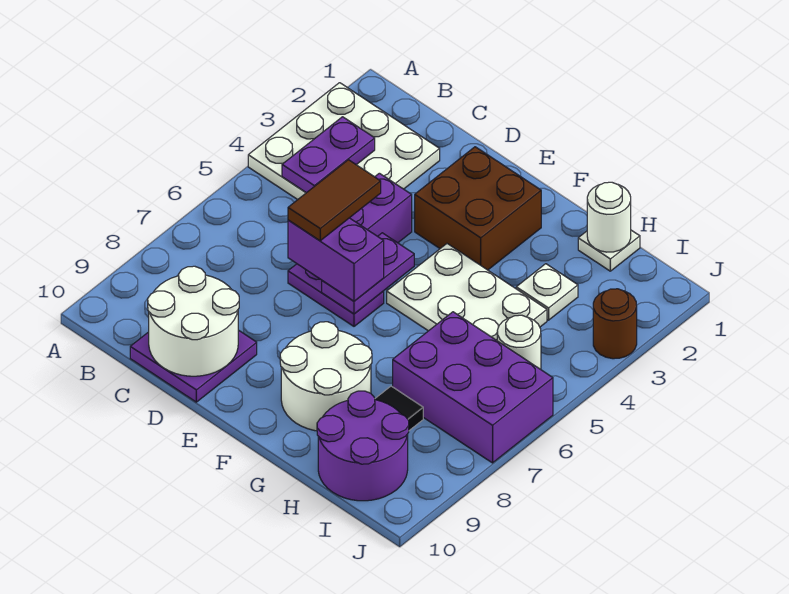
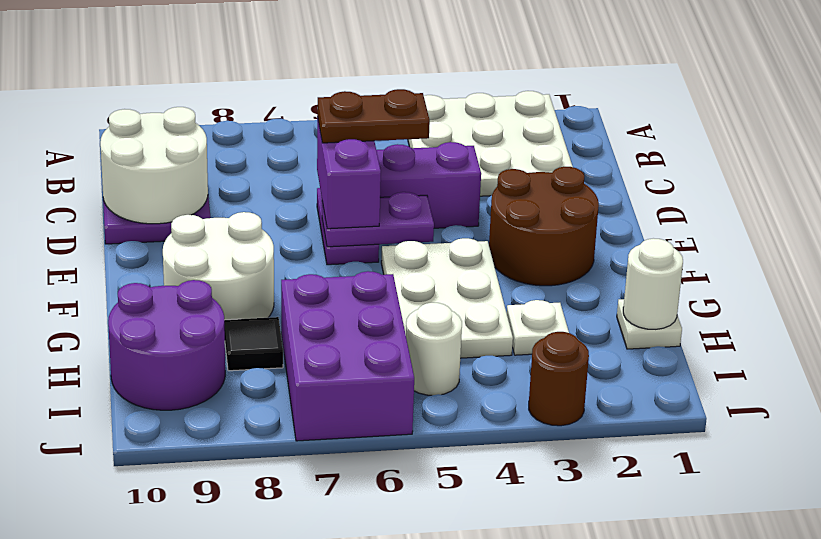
purple 1x2 plate [282,117,375,193] -> none
brown 1x2 tile [288,160,381,241] -> brown 1x2 plate [317,89,430,143]
brown 2x2 brick [415,147,541,270] -> brown 2x2 round brick [489,167,599,286]

